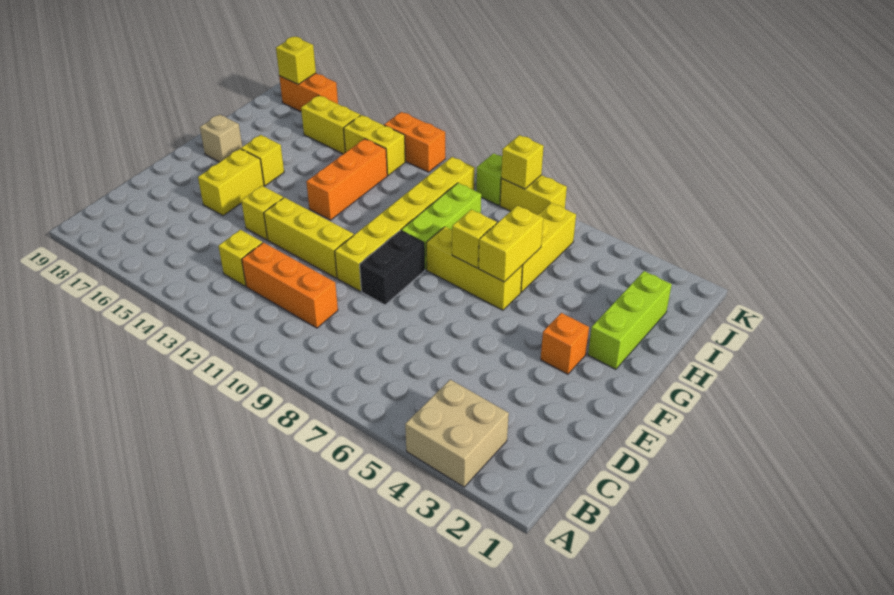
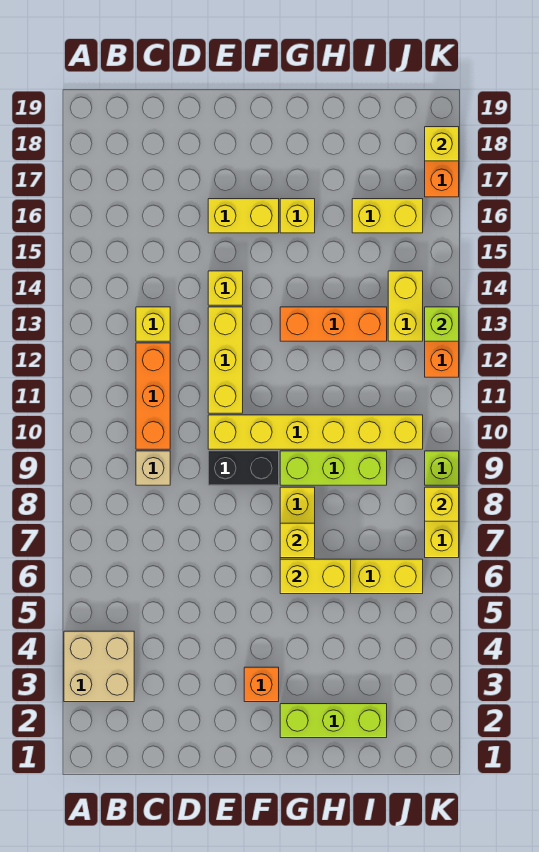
tan 1x1 brick [200,114,242,162] -> tan 1x1 brick moved to [136,451,170,485]
yellow 1x2 brick [301,96,360,154] -> yellow 1x2 brick turned to [352,199,423,233]
none -> lime 1x1 brick [425,307,459,341]

